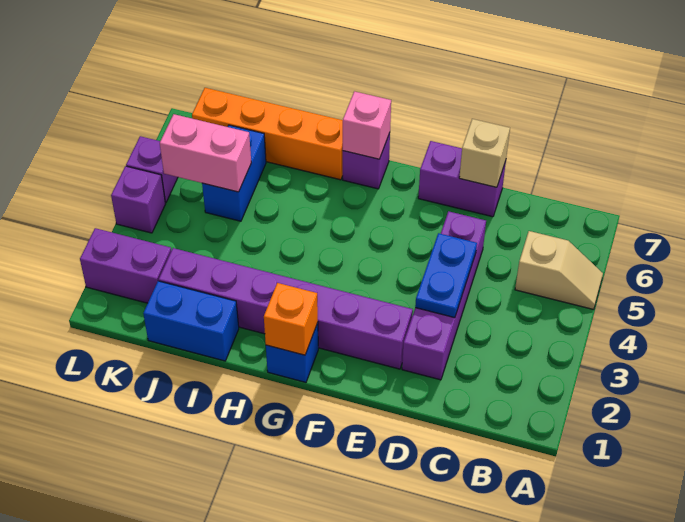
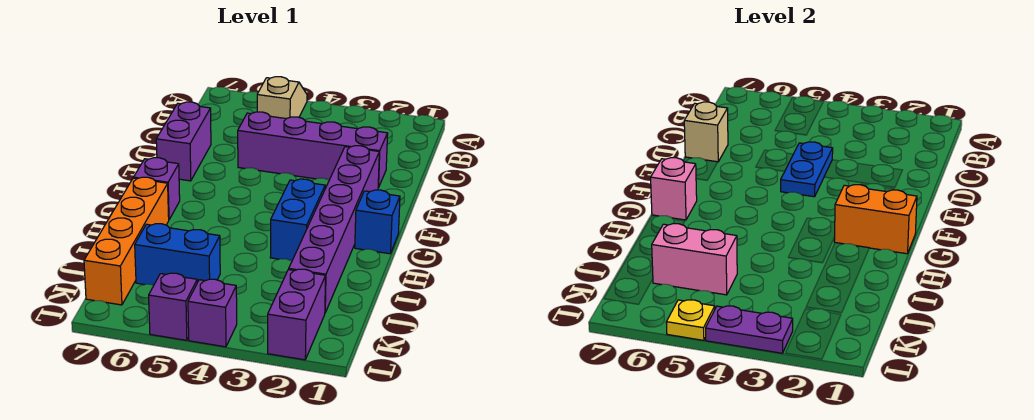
blue 1x2 plate [415,233,477,318] -> blue 1x2 plate turned to [781,142,833,197]
orange 1x1 brick [264,283,318,355] -> orange 1x2 brick [834,185,917,254]
blue 1x2 brick [143,281,239,361] -> blue 1x2 brick moved to [270,179,325,261]
pink 1x2 brick [160,114,251,192] -> pink 1x2 brick turned to [652,224,737,295]
none -> purple 1x2 plate [706,306,793,353]
none -> yellow 1x1 plate [666,300,715,340]

